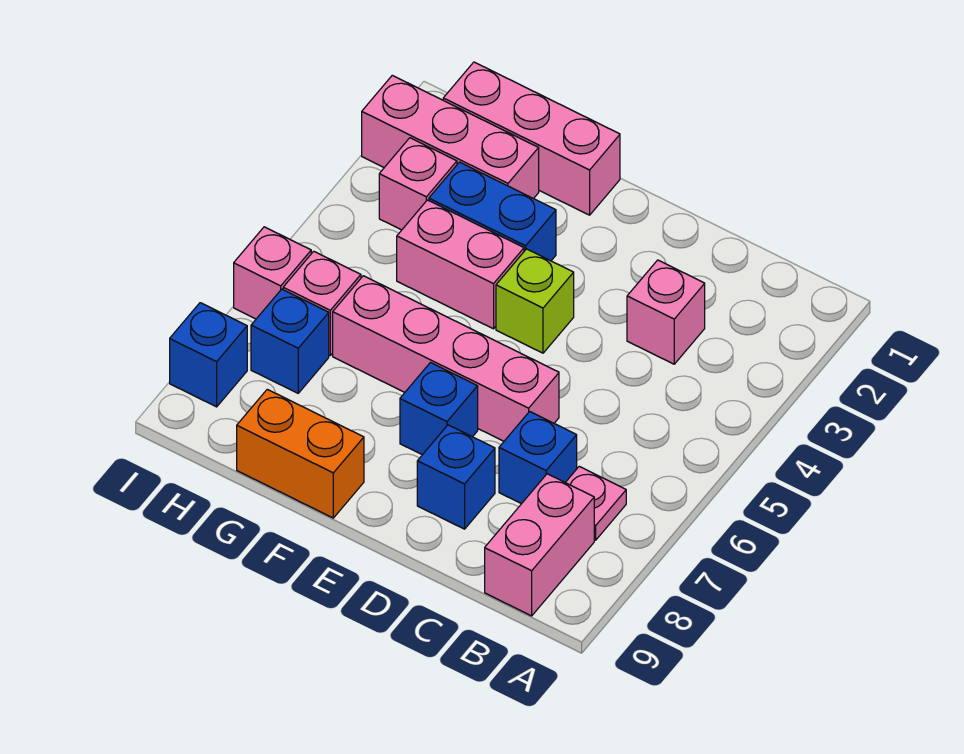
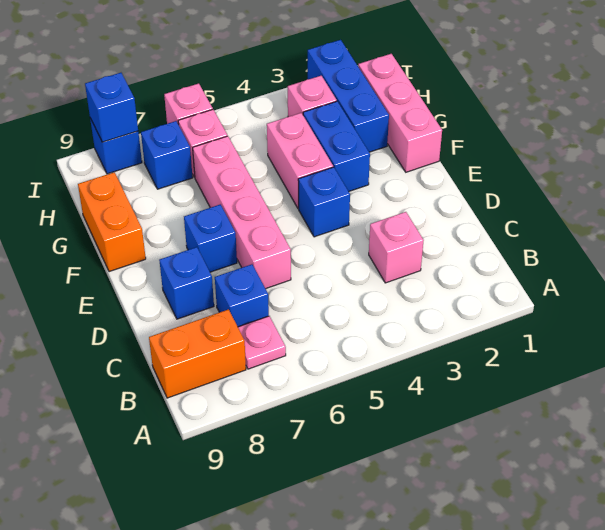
pink 1x2 brick [485,474,594,616] -> orange 1x2 brick [149,309,246,398]
lime 1x1 brick [496,249,574,353] -> blue 1x1 brick [298,167,350,237]
pink 1x3 brick [362,75,539,199] -> blue 1x3 brick [308,40,389,152]
none -> blue 1x1 brick [85,73,138,142]

